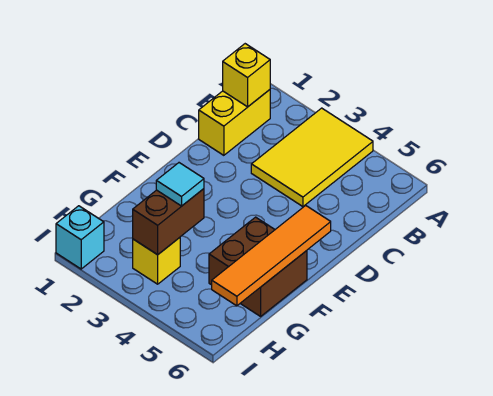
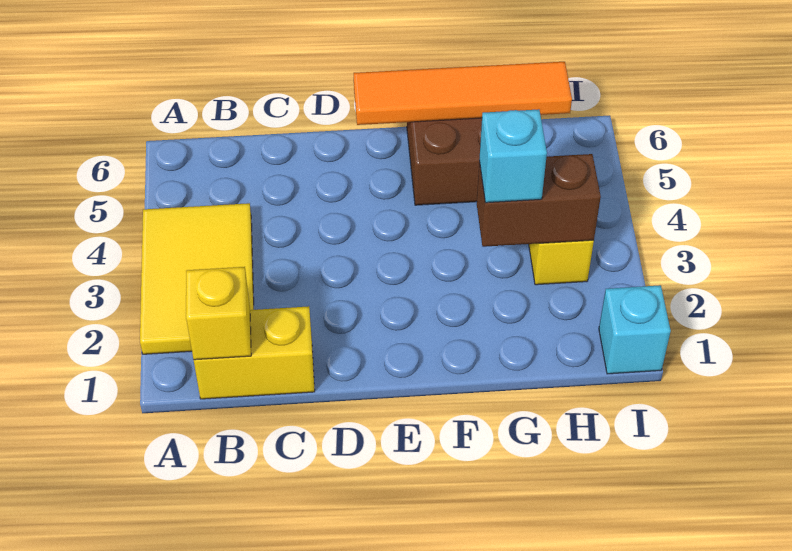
yellow 2x3 tile [251,108,373,207] -> yellow 2x3 tile turned to [140,203,254,354]
cyan 1x1 tile [156,163,204,206] -> cyan 1x1 brick [479,109,547,203]

